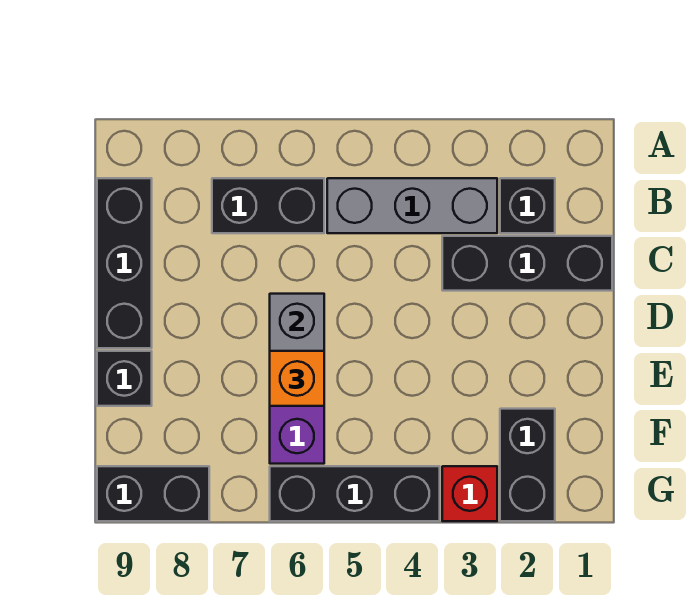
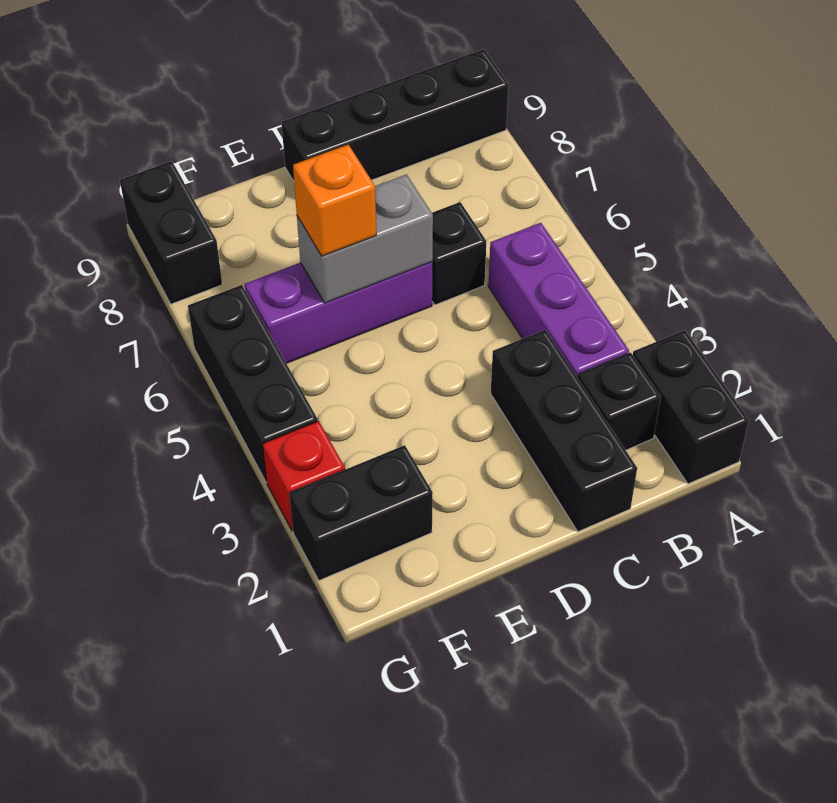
grey 1x3 brick [327,178,497,233] -> purple 1x3 brick [488,223,629,378]
black 1x2 brick [212,178,324,233] -> black 1x2 brick moved to [633,330,749,484]
black 1x3 brick [97,178,152,348] -> black 1x4 brick [281,49,509,181]
black 1x1 brick [97,351,152,406] -> black 1x1 brick moved to [432,202,486,305]

